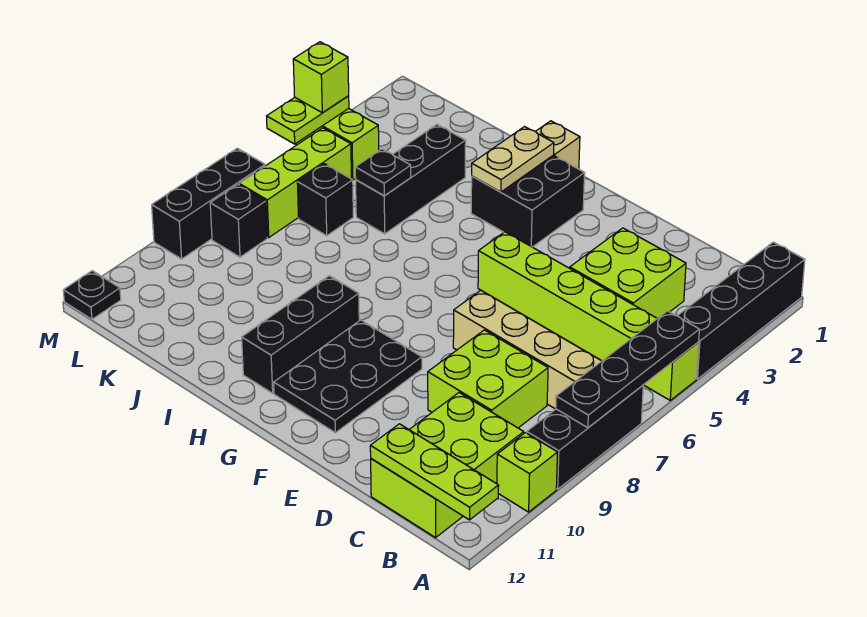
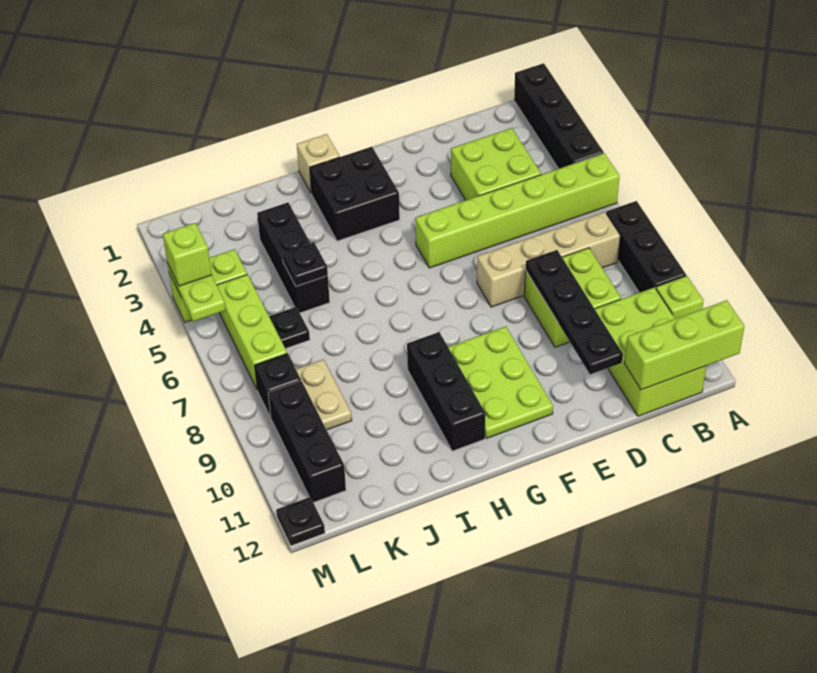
black 1x4 plate [556,311,699,428] -> black 1x4 plate moved to [526,250,623,374]
lime 1x3 plate [370,424,499,520] -> lime 1x3 brick [624,300,745,390]
black 2x3 plate [274,320,422,433] -> lime 2x3 plate [448,326,553,438]
tan 1x2 plate [472,127,554,192] -> tan 1x2 plate moved to [296,359,352,430]
black 1x1 brick [297,164,353,236] -> black 1x1 plate [269,307,310,349]
black 1x3 brick [152,148,265,259] -> black 1x3 brick moved to [268,381,346,503]

